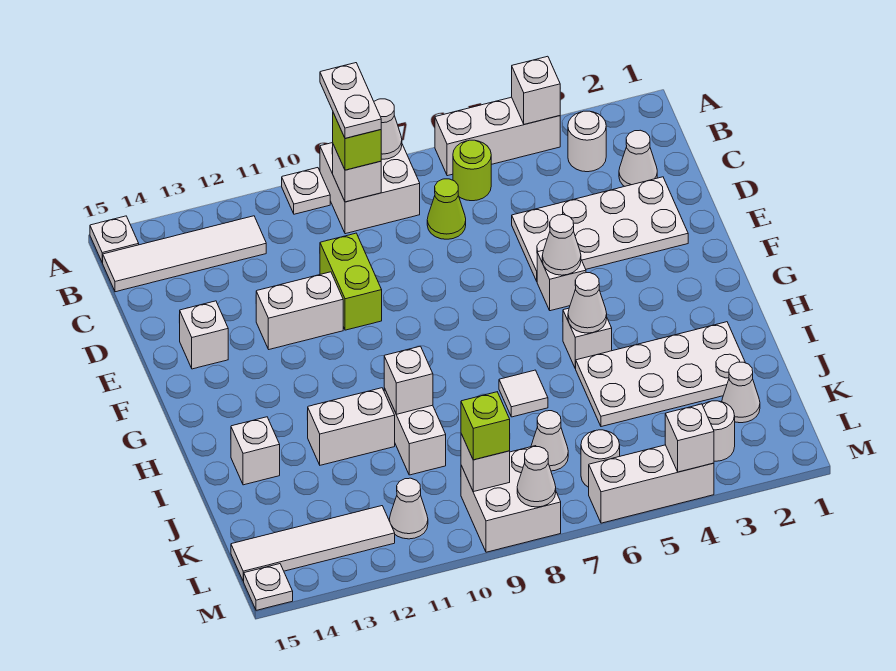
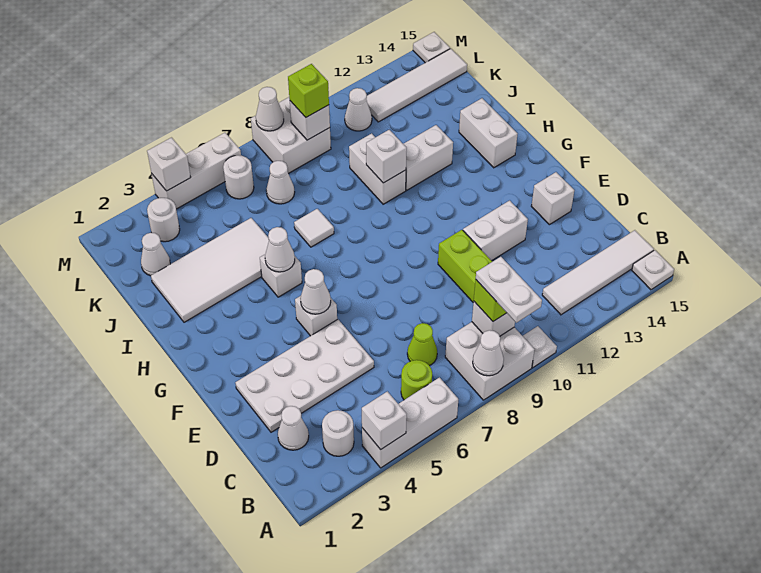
white 2x4 plate [575,322,745,427] -> white 2x4 tile [151,218,269,322]
white 1x1 brick [231,417,280,485] -> white 1x2 brick [459,98,517,168]

